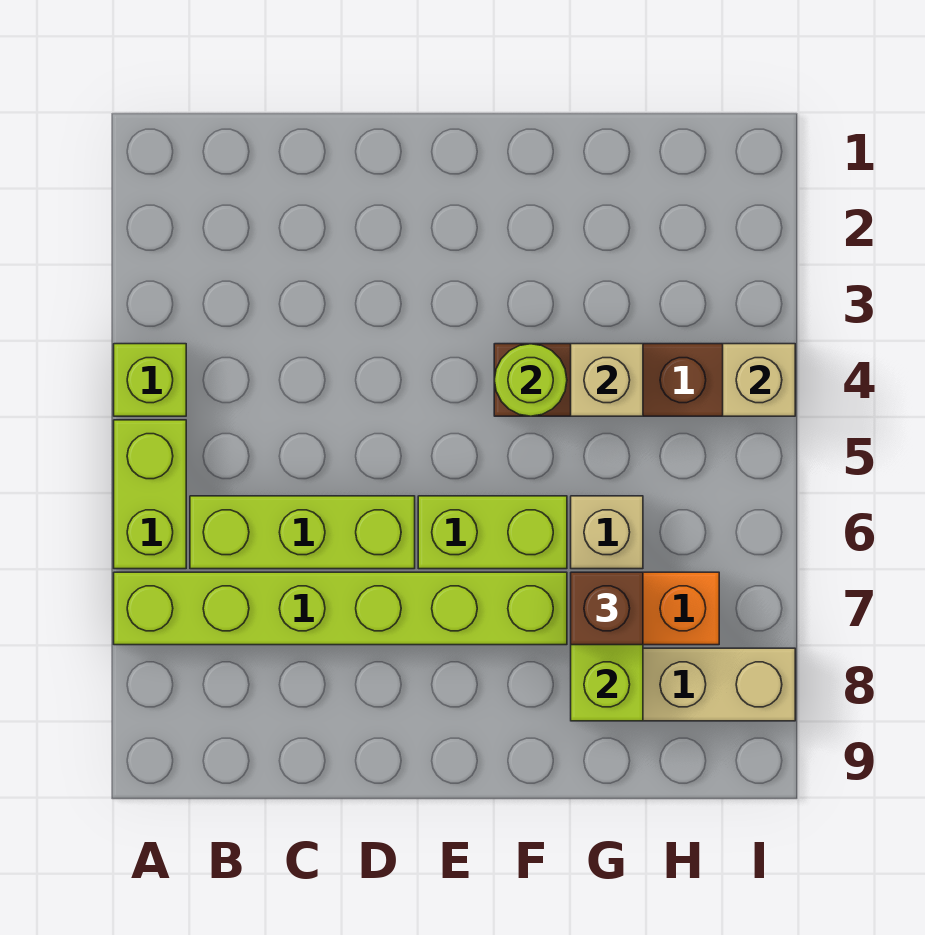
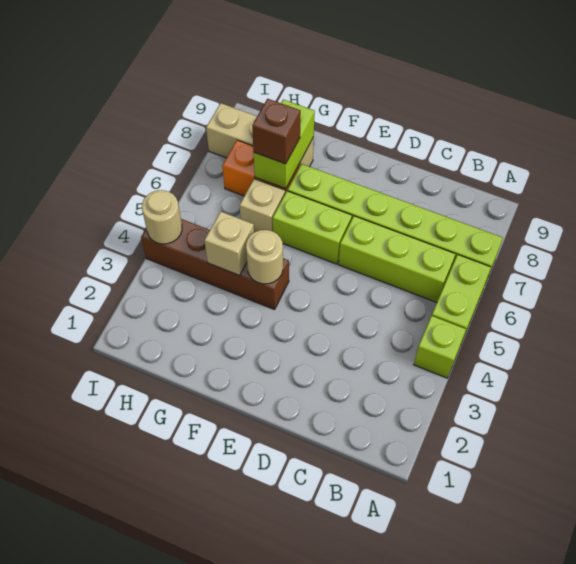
lime 1x1 round brick [494,344,567,416] -> tan 1x1 round brick [246,230,283,284]
tan 1x1 brick [723,344,795,416] -> tan 1x1 round brick [142,190,182,244]

